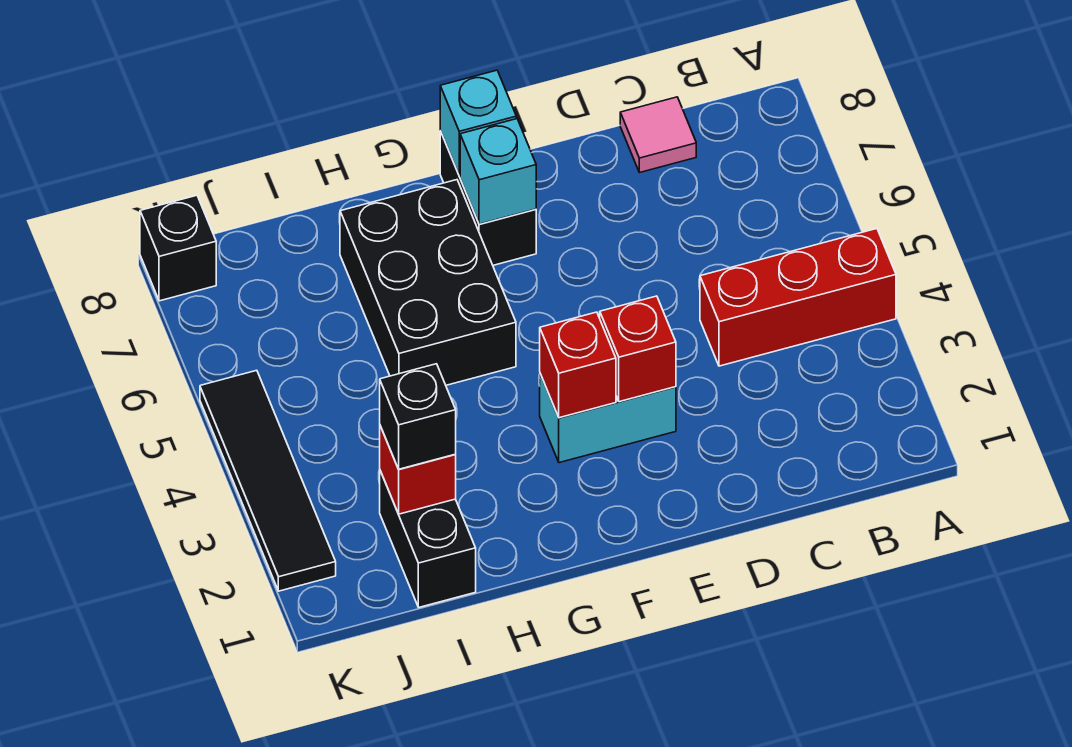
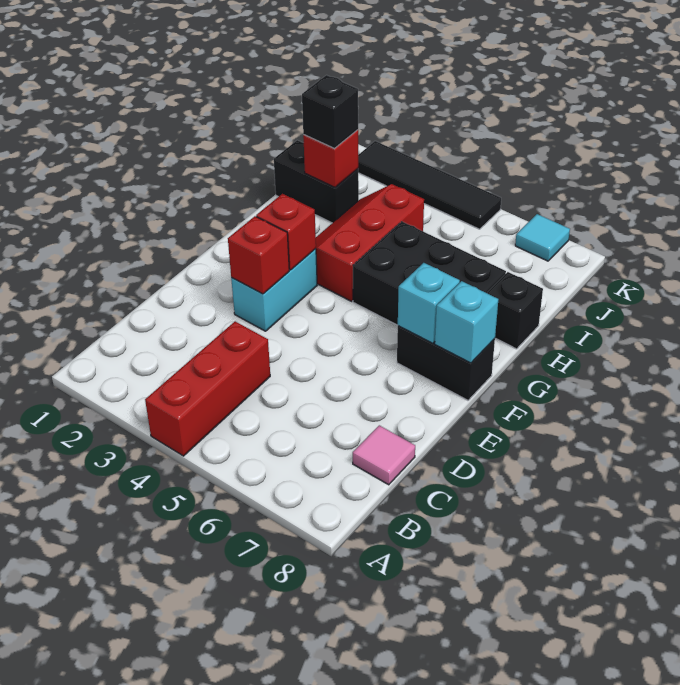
none -> red 2x3 slope [316,184,424,301]
none -> cyan 1x1 tile [515,214,570,261]
black 1x1 brick [140,195,216,301] -> black 1x1 brick moved to [487,272,543,349]

